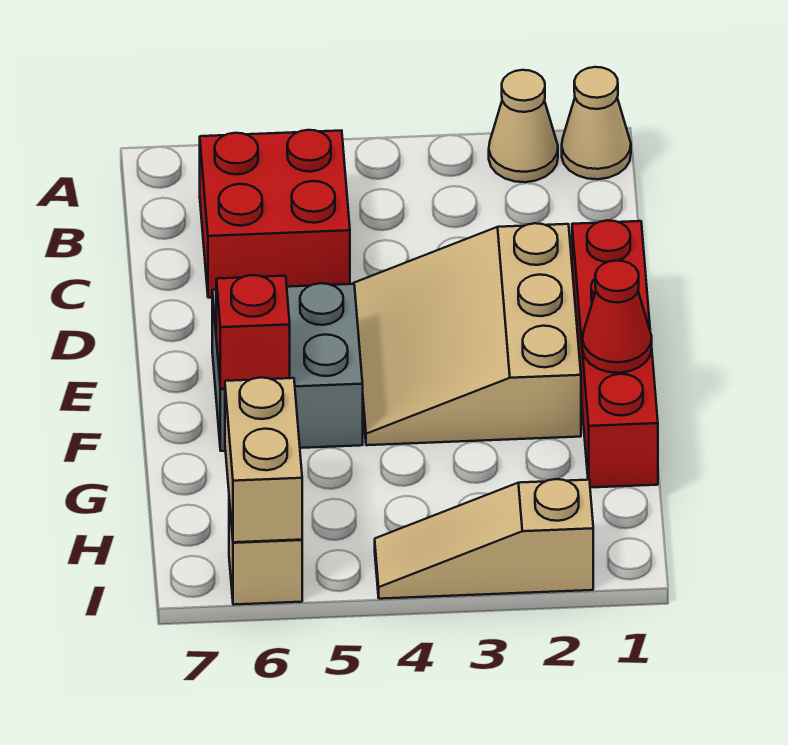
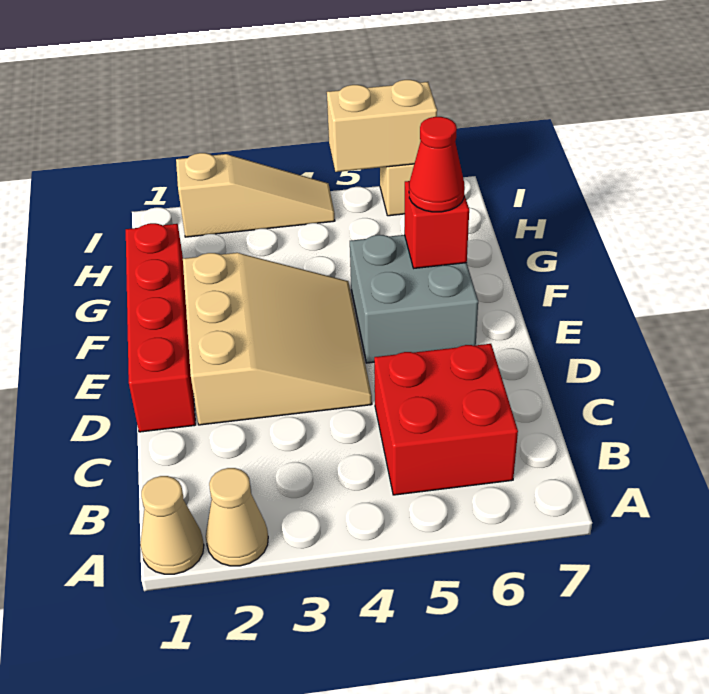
red 1x1 cone [582,261,652,373] -> red 1x1 cone moved to [409,117,465,212]
tan 1x2 brick [225,377,302,542] -> tan 1x2 brick turned to [327,80,437,172]

